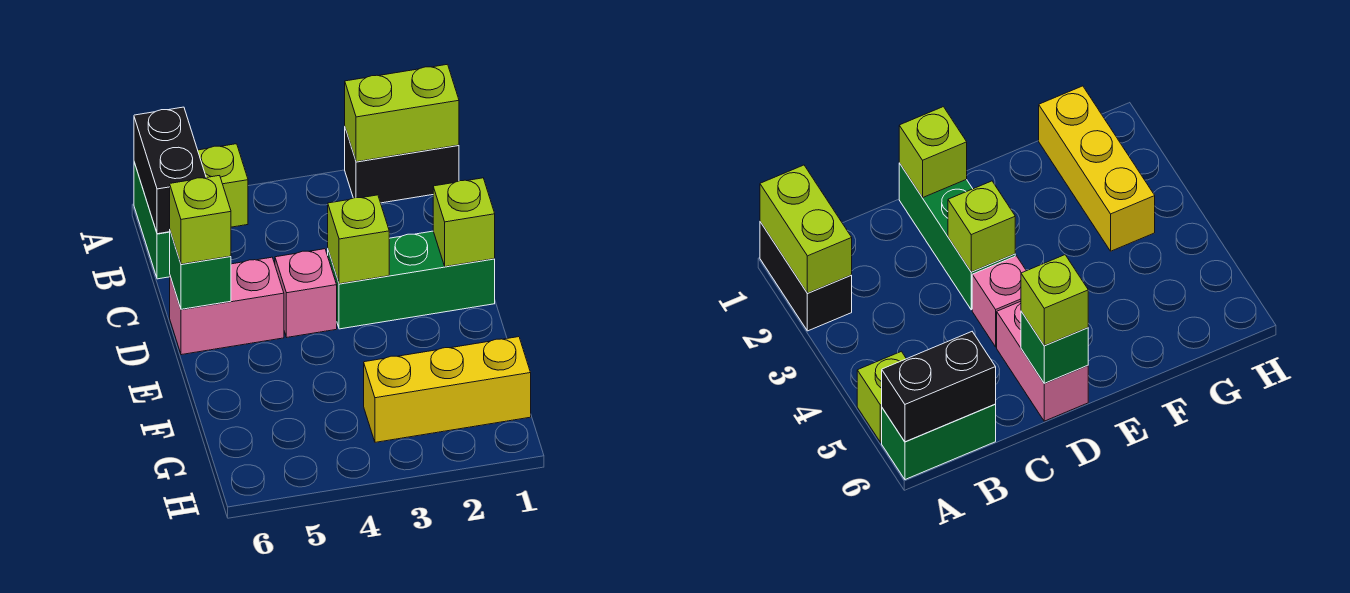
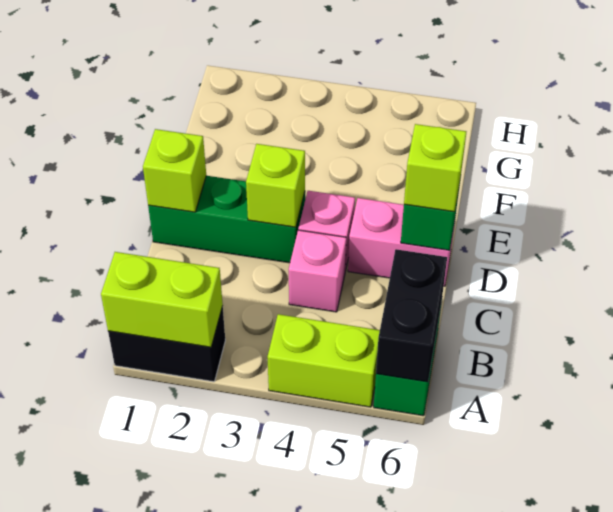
lime 1x1 brick [198,144,248,227] -> lime 1x2 brick [267,314,380,407]
none -> pink 1x1 brick [289,230,346,312]
yellow 1x3 brick [364,337,531,442] -> none

